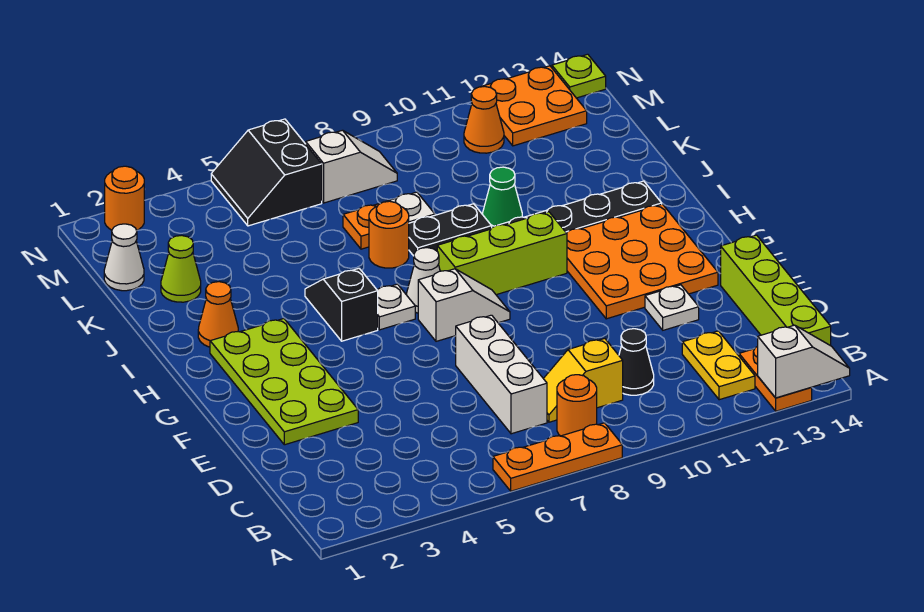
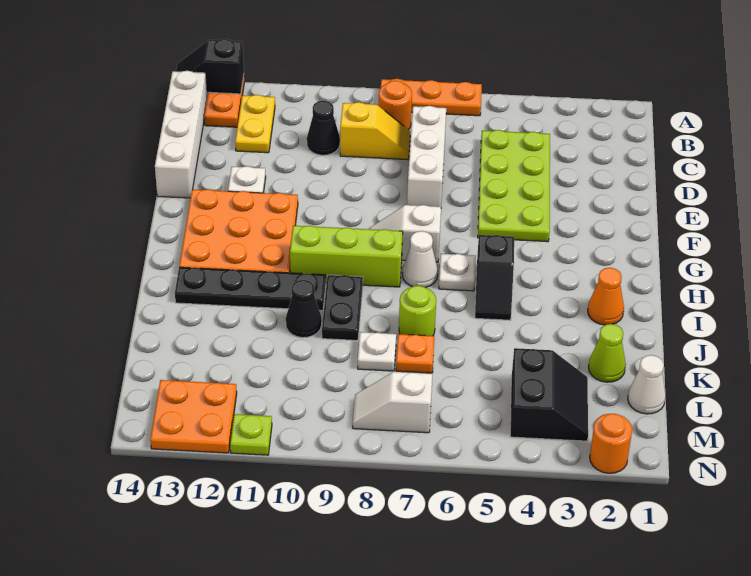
white 1x2 slope [758,325,850,398] -> black 1x2 slope [176,39,244,94]
lime 1x4 brick [721,235,831,346] -> white 1x4 brick [155,71,207,198]
lime 2x4 plate [210,319,358,445] -> lime 2x4 plate moved to [478,130,550,242]
orange 1x1 round brick [369,201,409,268] -> lime 1x1 round brick [399,286,436,336]
black 1x2 plate [409,204,492,256] -> black 1x2 plate turned to [322,275,363,340]
green 1x1 cone [483,167,522,228] -> black 1x1 cone [286,280,322,338]
black 2x2 slope [211,119,322,226] -> black 2x2 slope moved to [510,348,588,441]
orange 1x1 cone [464,86,504,153] -> none
lime 1x1 plate [552,54,606,98] -> lime 1x1 plate moved to [230,414,272,455]

